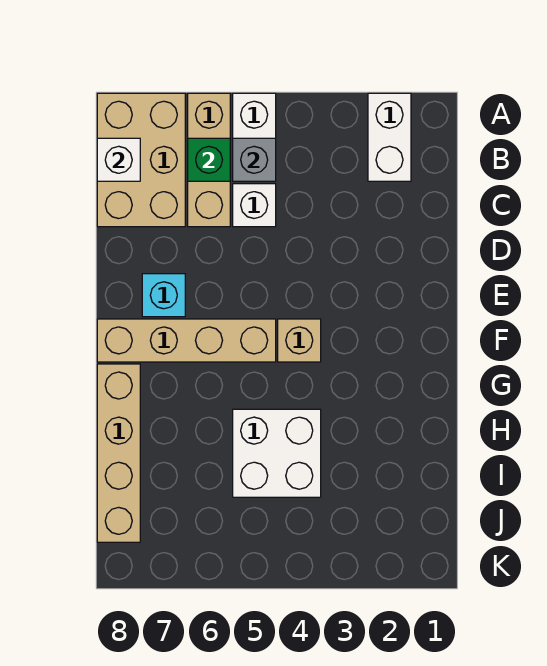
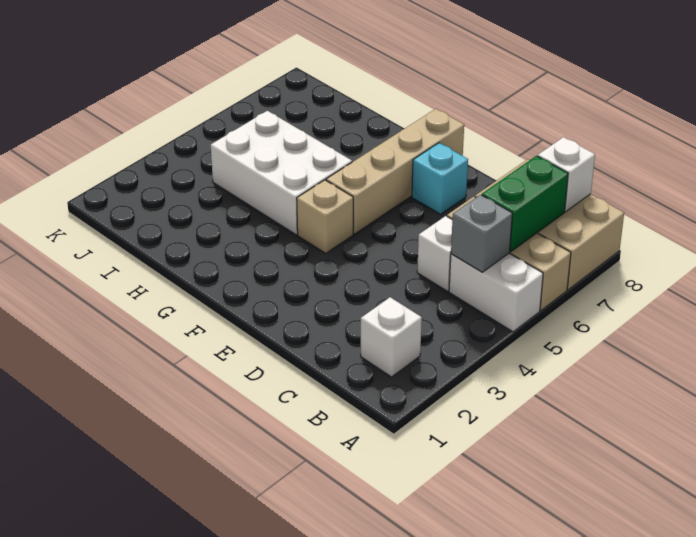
white 1x2 brick [368,93,411,181] -> white 1x1 brick [361,297,422,377]
green 1x1 brick [188,138,230,181] -> green 1x2 brick [482,156,568,252]
tan 1x4 brick [97,364,140,542] -> none
white 2x2 brick [233,409,321,497] -> white 2x3 brick [211,111,352,235]

